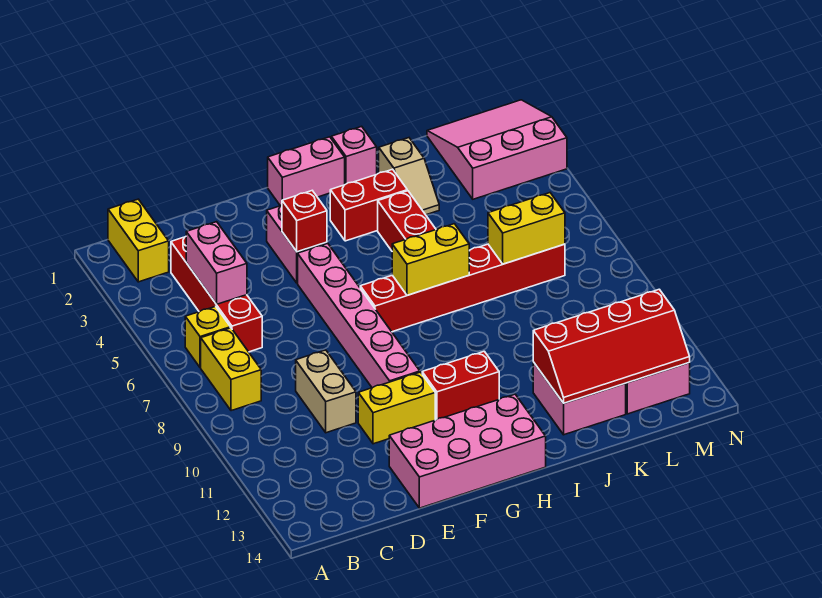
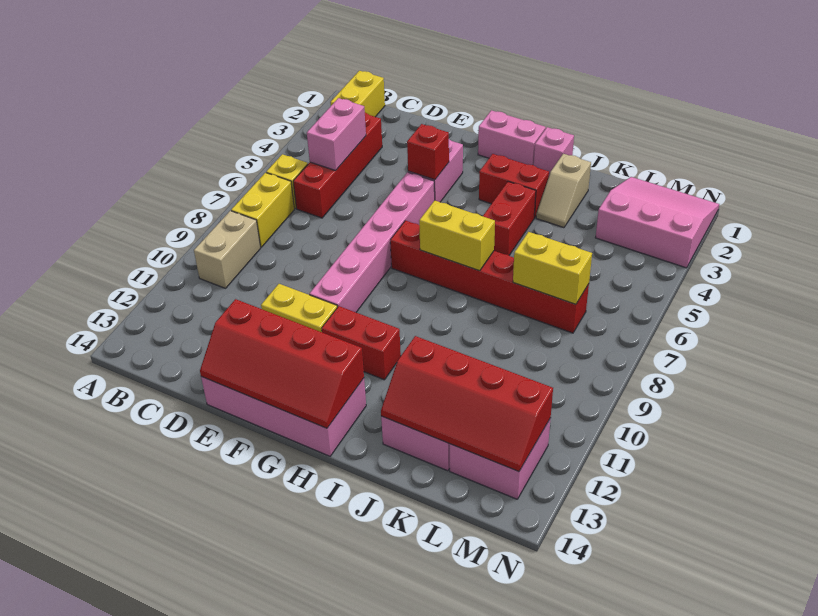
tan 1x2 brick [296,350,356,433] -> tan 1x2 brick moved to [194,211,261,288]
none -> red 2x4 slope [200,299,364,428]

